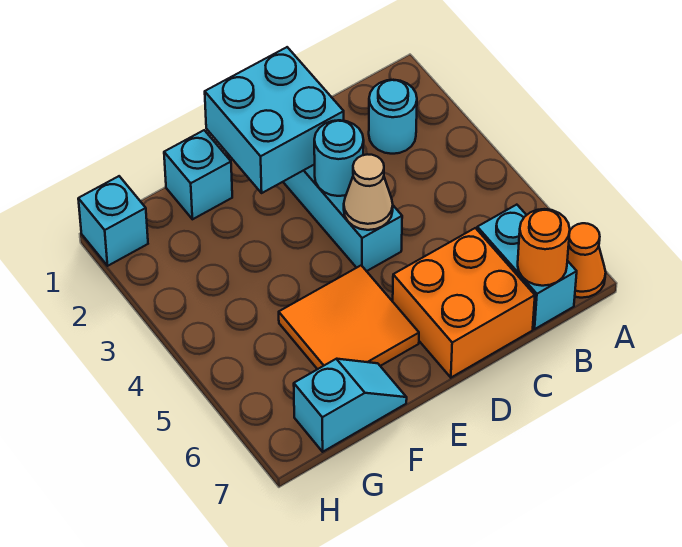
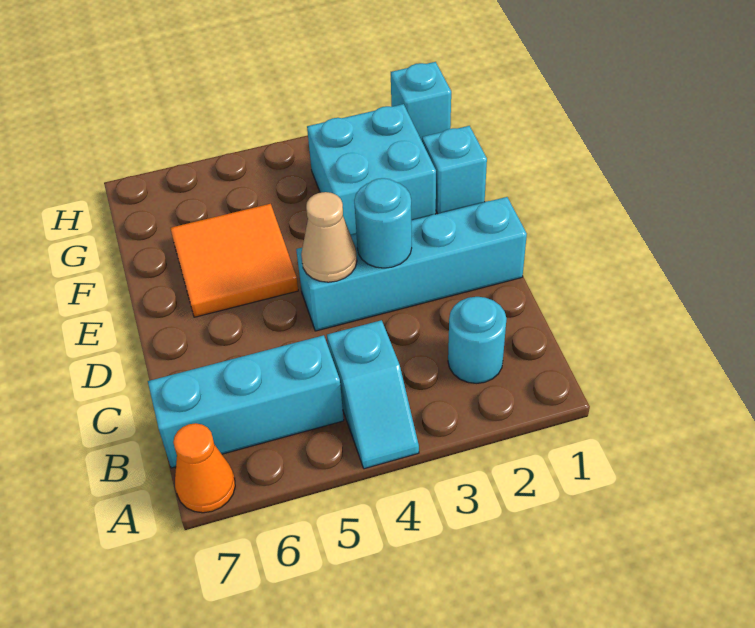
cyan 1x2 brick [477,205,577,329] -> cyan 1x3 brick [148,335,344,468]
orange 1x1 round brick [518,209,570,286] -> none
orange 2x2 brick [393,228,535,377] -> none
cyan 2x2 brick [205,47,344,193] -> cyan 2x2 brick moved to [307,104,436,235]
cyan 1x2 slope [294,359,407,452] -> cyan 1x2 slope moved to [327,320,419,469]

